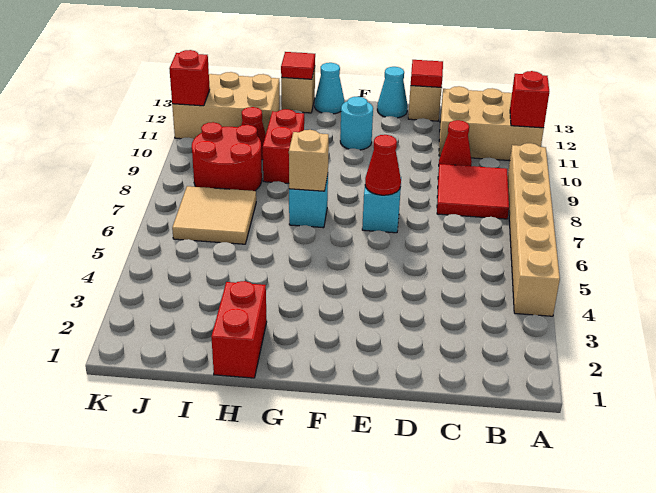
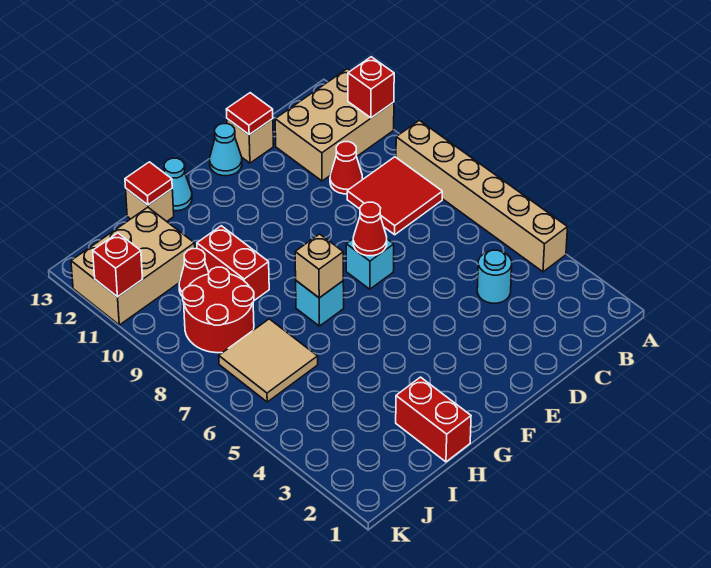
cyan 1x1 round brick [340,97,373,150] -> cyan 1x1 round brick moved to [477,250,512,303]

